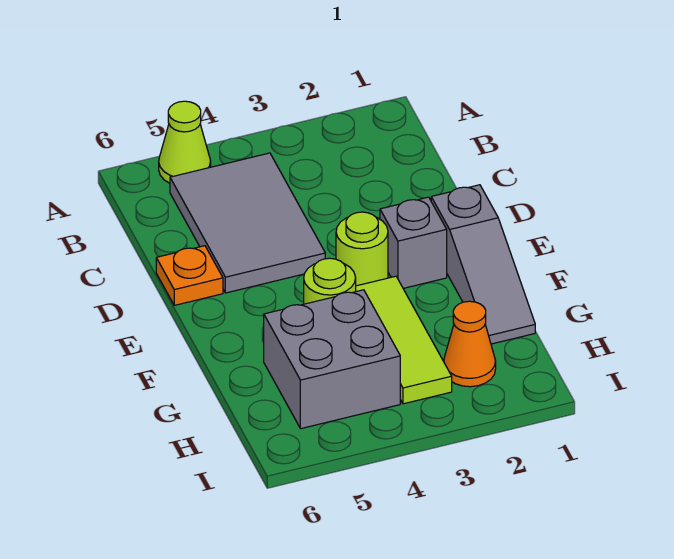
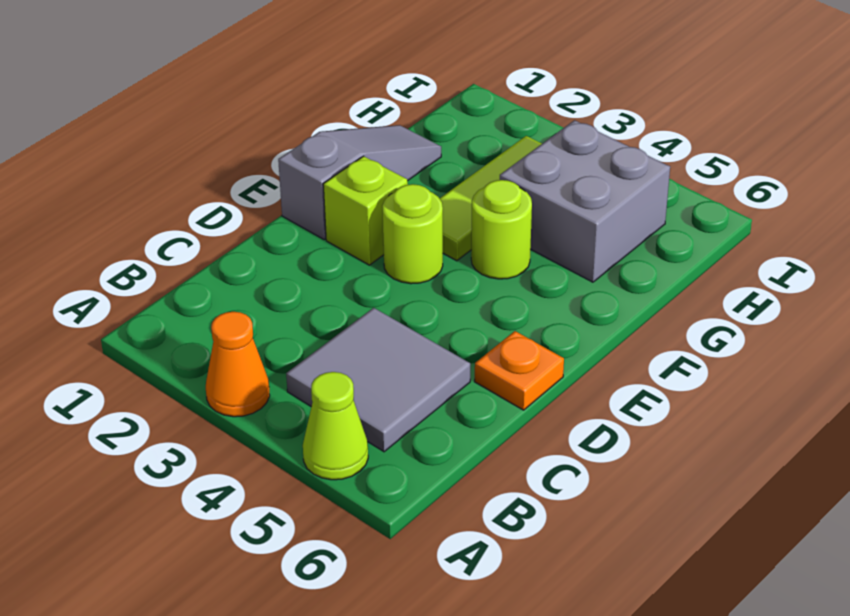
grey 2x3 tile [170,153,325,293] -> grey 2x2 tile [286,308,470,452]
grey 1x1 brick [380,197,447,288] -> lime 1x1 brick [323,156,408,265]
orange 1x1 cone [444,301,496,387] -> orange 1x1 cone moved to [206,312,270,417]

